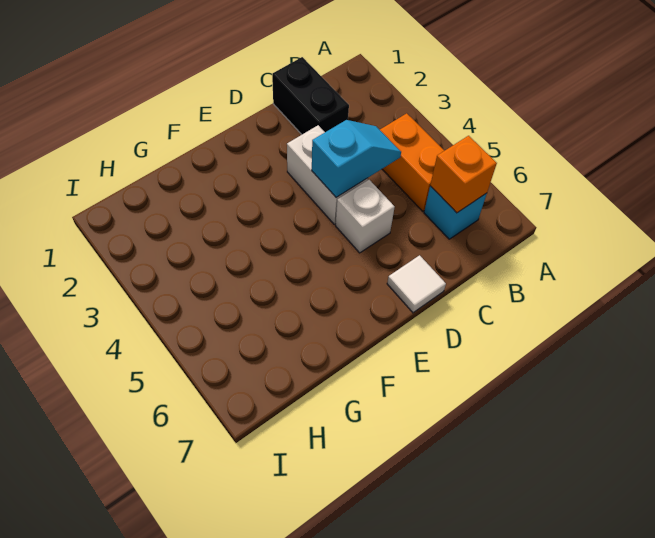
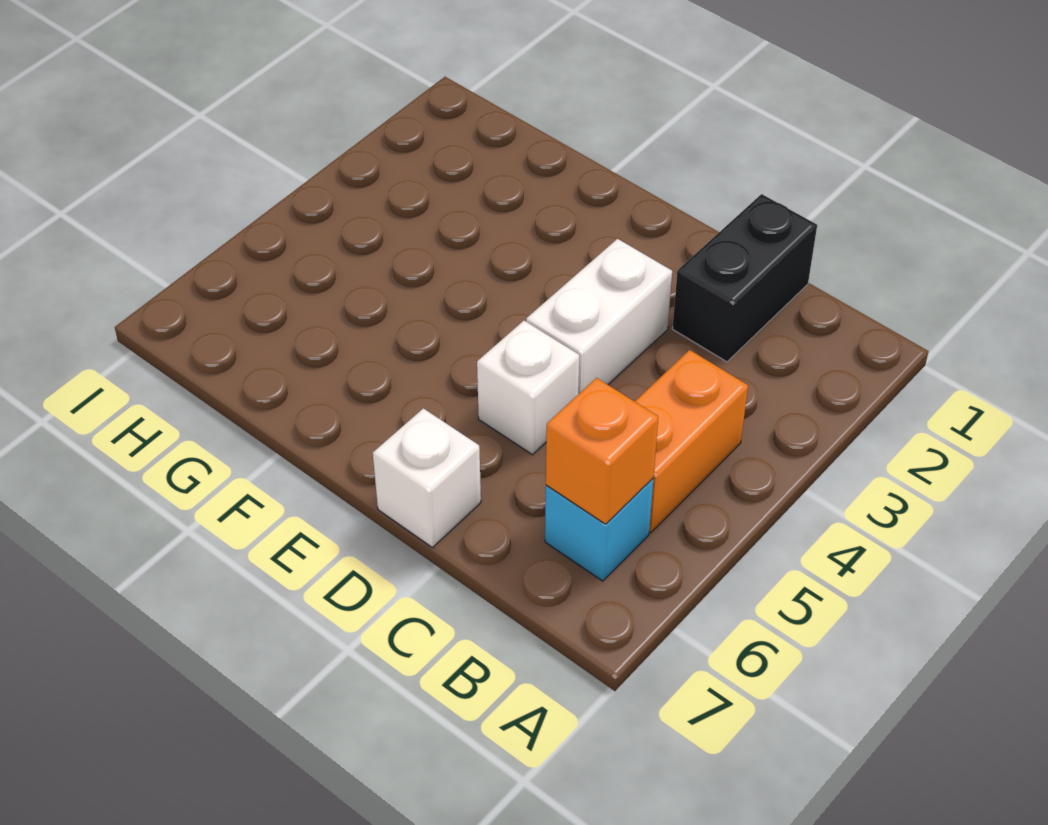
cyan 1x2 slope [312,120,401,197] -> none
white 1x1 tile [387,255,446,313] -> white 1x1 brick [373,408,481,547]

